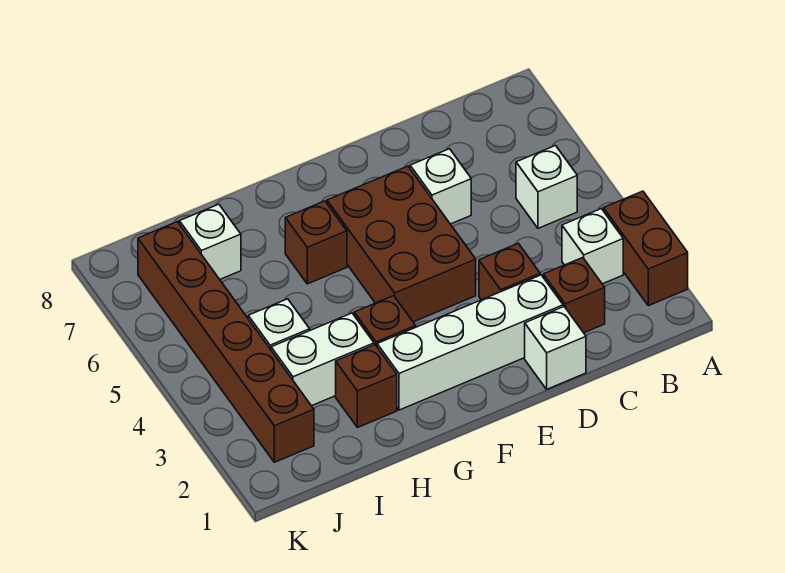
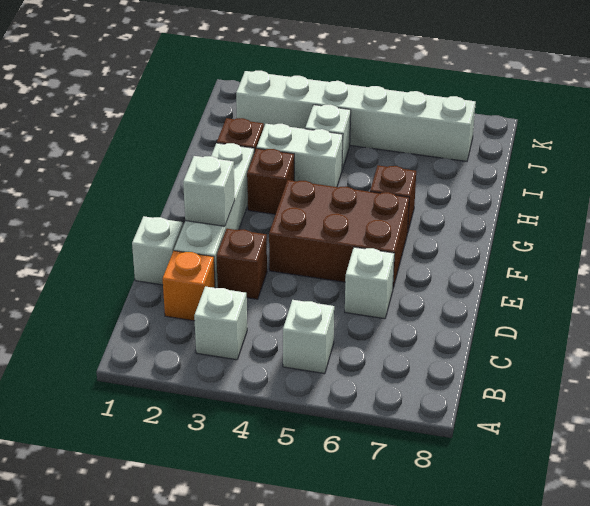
brown 1x2 brick [604,191,688,306] -> none
brown 1x1 brick [543,258,605,333] -> orange 1x1 brick [163,251,215,321]
white 1x2 brick [271,313,374,406] -> white 1x2 brick turned to [257,124,343,187]
white 1x1 brick [179,204,241,279] -> white 1x1 brick moved to [183,156,235,226]
brown 1x6 brick [138,222,314,462] -> white 1x6 brick [236,71,476,161]

